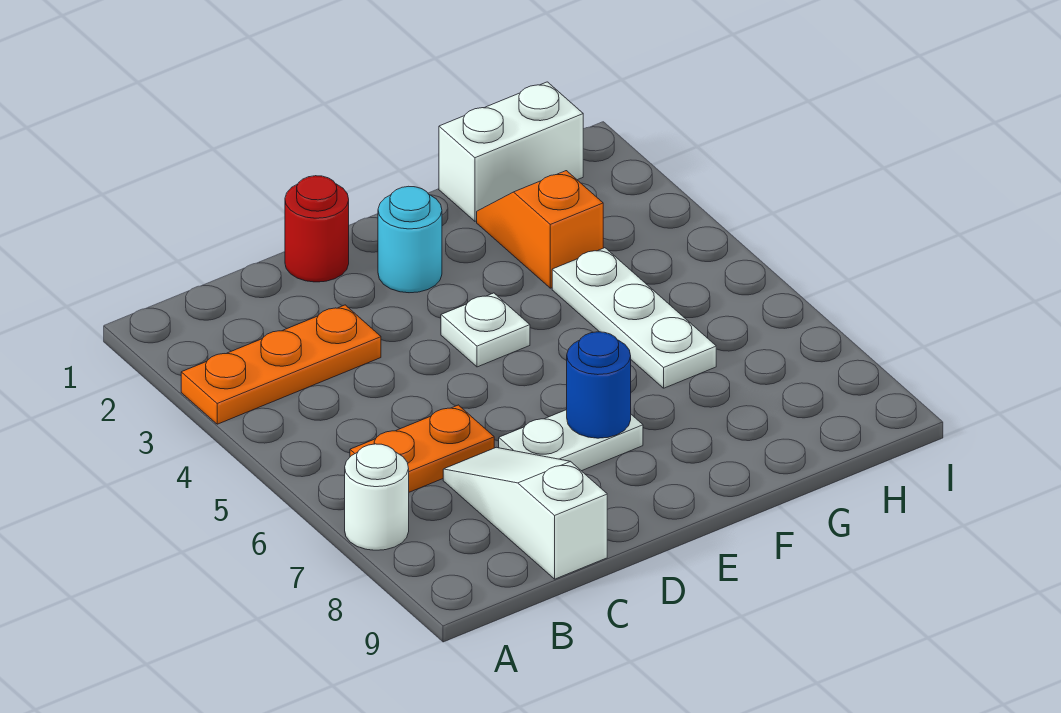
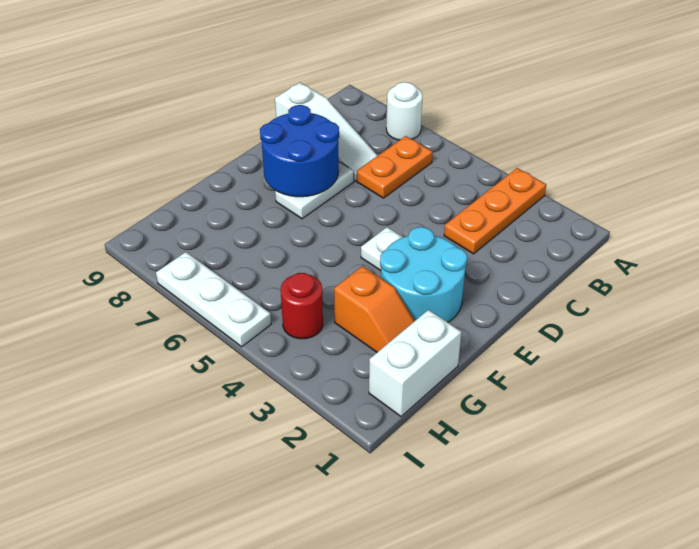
red 1x1 round brick [285,176,349,282] -> red 1x1 round brick moved to [281,273,323,339]
cyan 1x1 round brick [378,186,442,293] -> cyan 2x2 round brick [380,227,467,322]
blue 1x1 round brick [567,332,631,438] -> blue 2x2 round brick [260,105,339,197]
white 1x3 plate [552,248,716,388] -> white 1x3 plate moved to [156,252,271,347]

